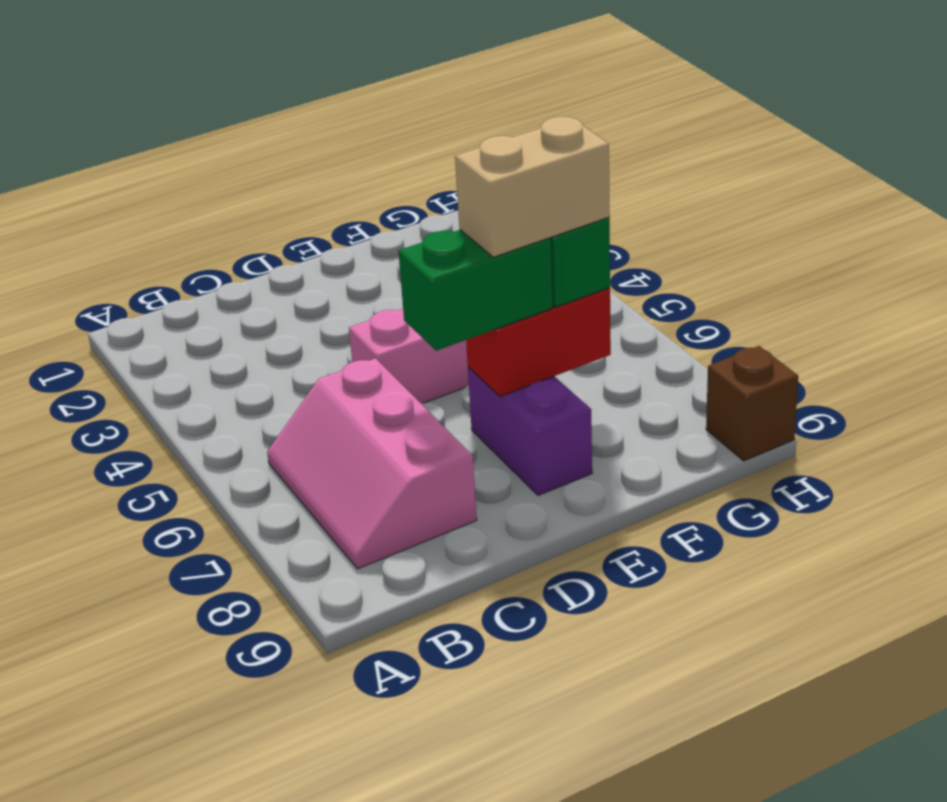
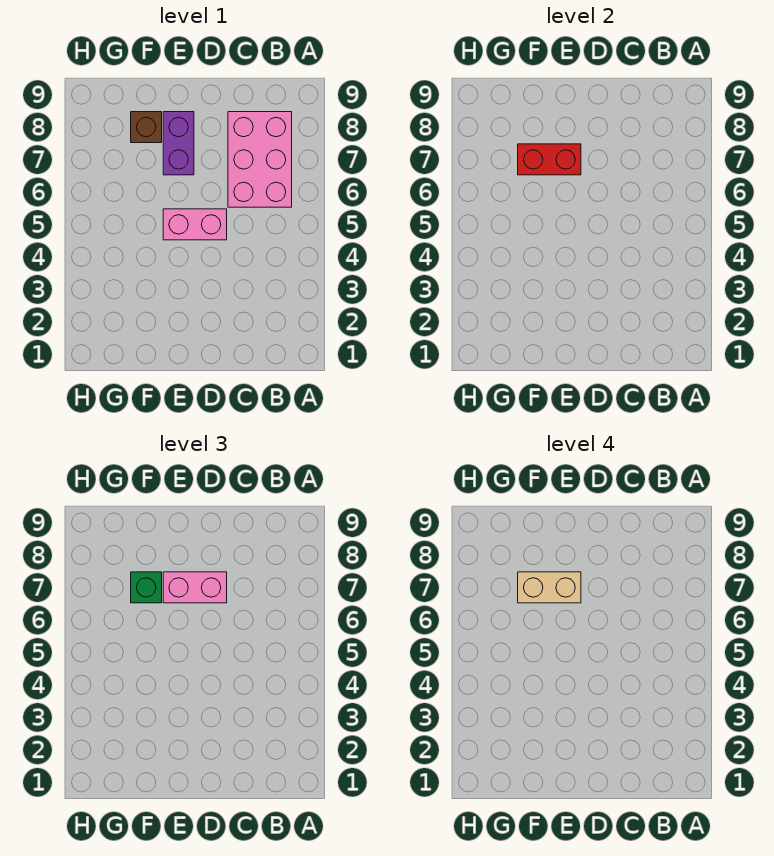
pink 2x3 slope [267,358,477,569] -> pink 2x3 brick [228,112,292,207]
green 1x2 brick [398,230,553,351] -> pink 1x2 brick [163,572,227,603]
brown 1x1 brick [706,346,798,461] -> brown 1x1 brick moved to [131,112,162,143]

